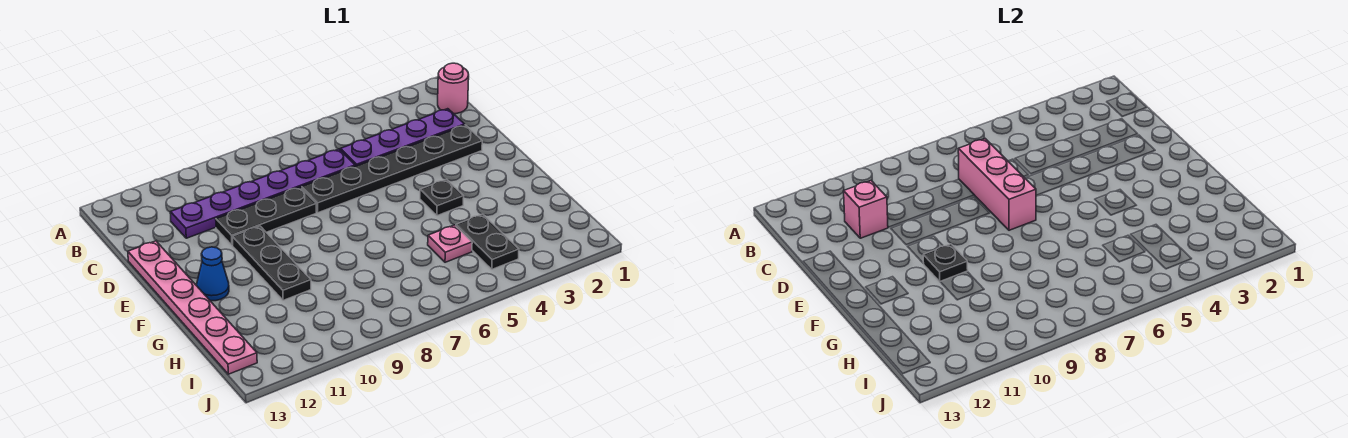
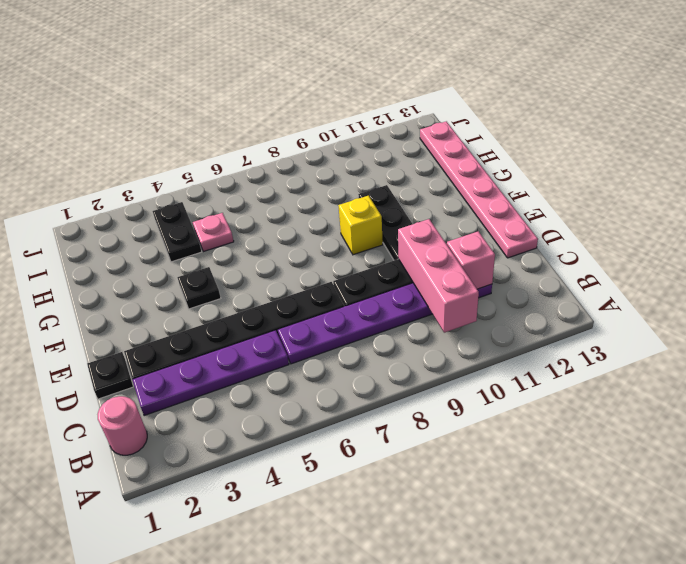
pink 1x3 brick [958,139,1036,230] -> pink 1x3 brick moved to [398,219,479,333]
none -> yellow 1x1 brick [338,196,383,255]
black 1x1 plate [923,244,968,282] -> black 1x1 plate moved to [87,352,133,399]
blue 1x1 cone [197,247,229,301] -> none

